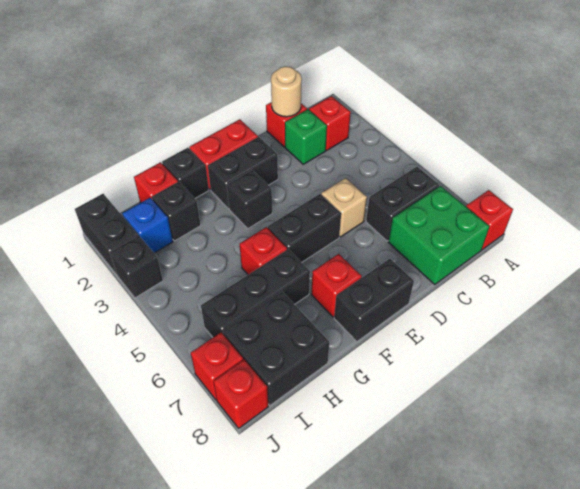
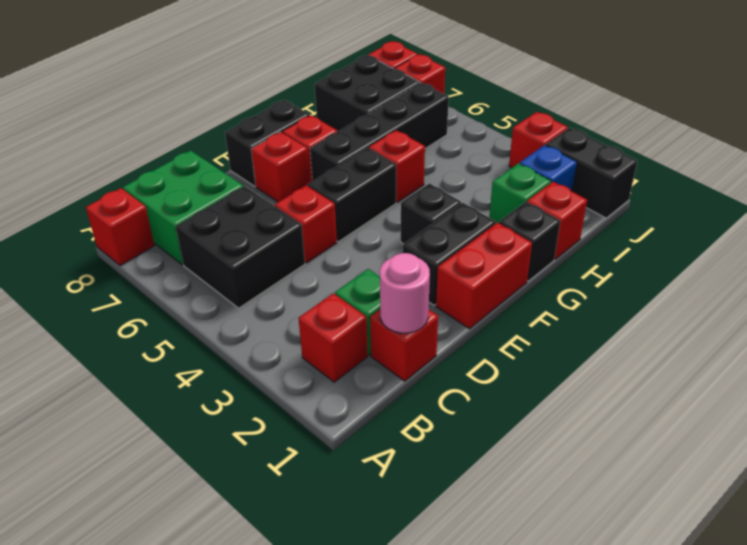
black 1x2 brick [366,167,439,241] -> black 2x2 brick [176,186,305,308]
tan 1x1 round brick [271,66,302,117] -> pink 1x1 round brick [380,253,430,333]
tan 1x1 brick [321,178,367,237] -> red 1x1 brick [275,186,337,263]
none -> red 1x1 brick [251,132,310,202]
black 1x3 brick [201,249,310,337] -> black 1x4 brick [310,83,449,181]
black 1x1 brick [152,182,201,241] -> green 1x1 brick [489,163,551,223]
black 1x1 brick [110,236,163,298] -> red 1x1 brick [509,112,568,168]

